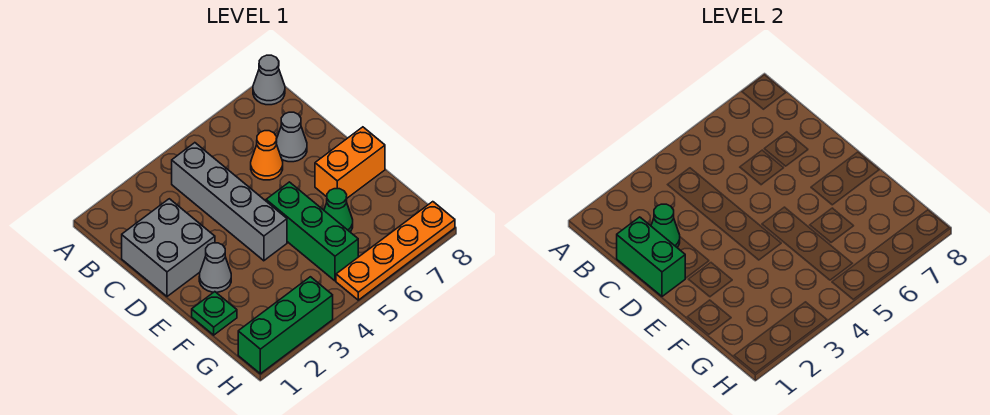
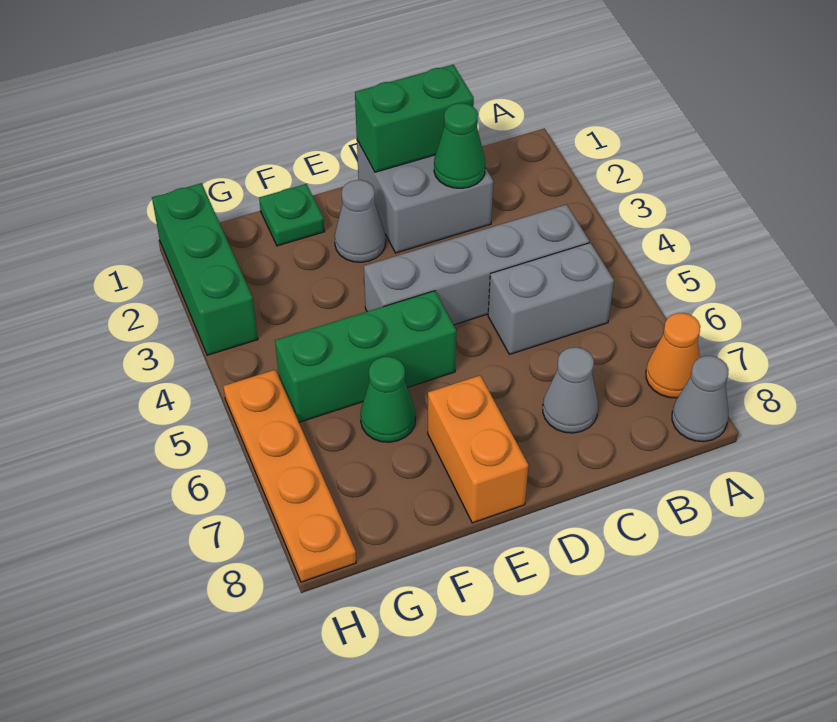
none -> grey 1x2 brick [488,243,614,354]
orange 1x1 cone [251,131,283,180] -> orange 1x1 cone moved to [646,313,700,398]

